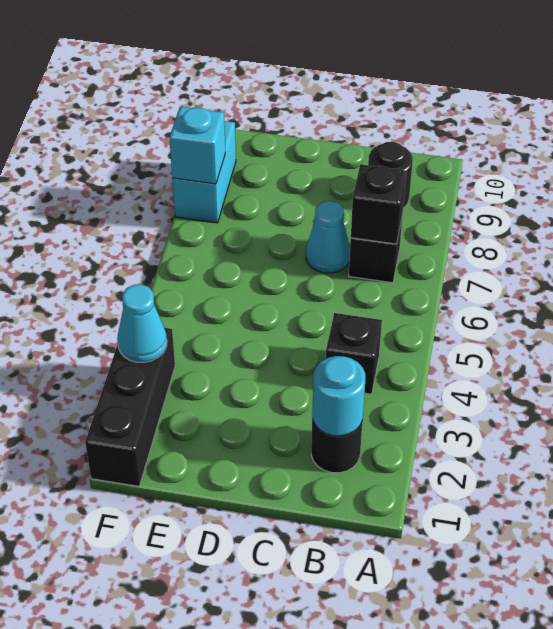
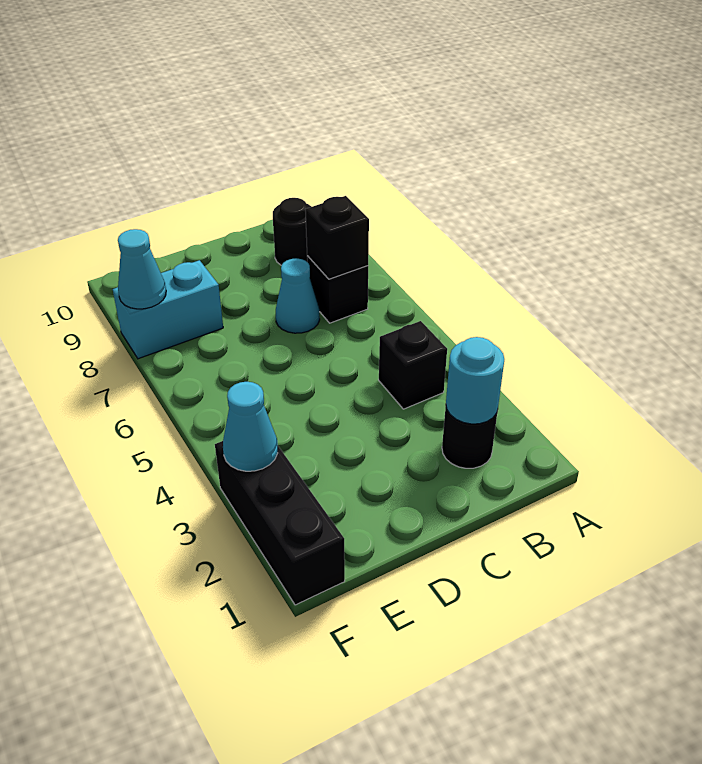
cyan 1x2 brick [172,121,236,223] -> cyan 1x2 brick turned to [113,260,223,359]
cyan 1x1 brick [169,107,225,184] -> cyan 1x1 cone [118,229,166,309]

